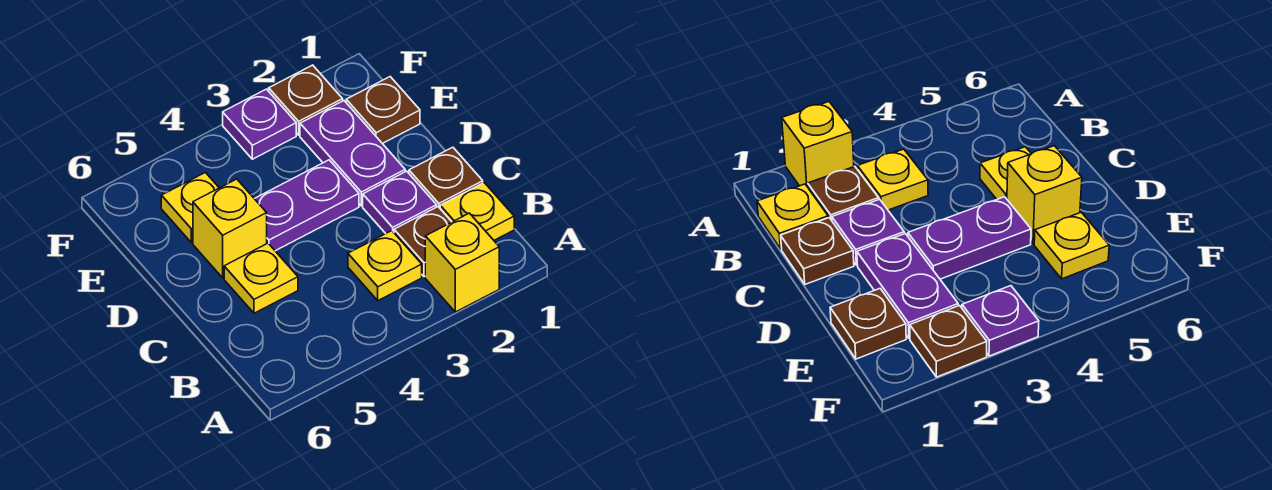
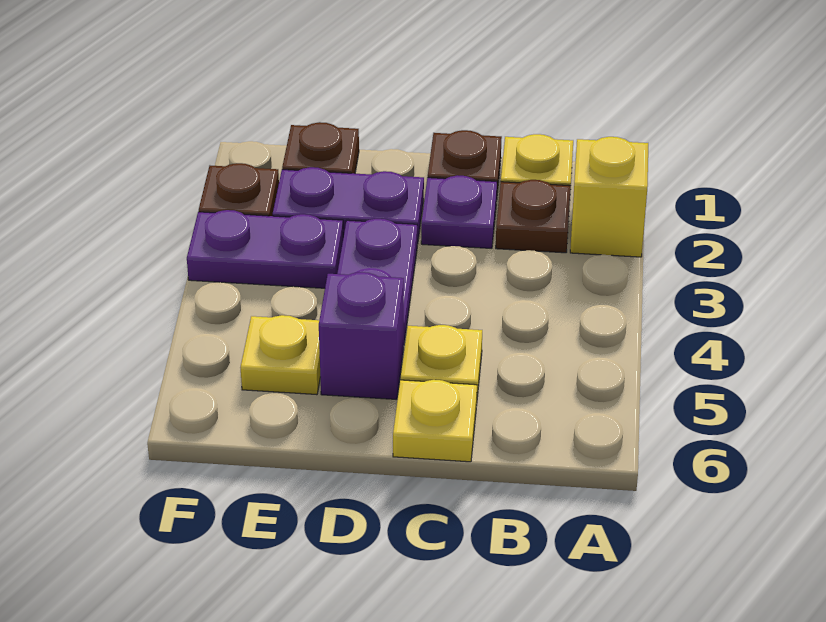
yellow 1x1 plate [348,231,422,301] -> yellow 1x1 plate moved to [393,380,477,462]
yellow 1x1 brick [193,179,267,278] -> purple 1x1 brick [319,272,404,399]
purple 1x1 plate [223,89,296,159] -> purple 1x2 plate [187,210,343,288]

